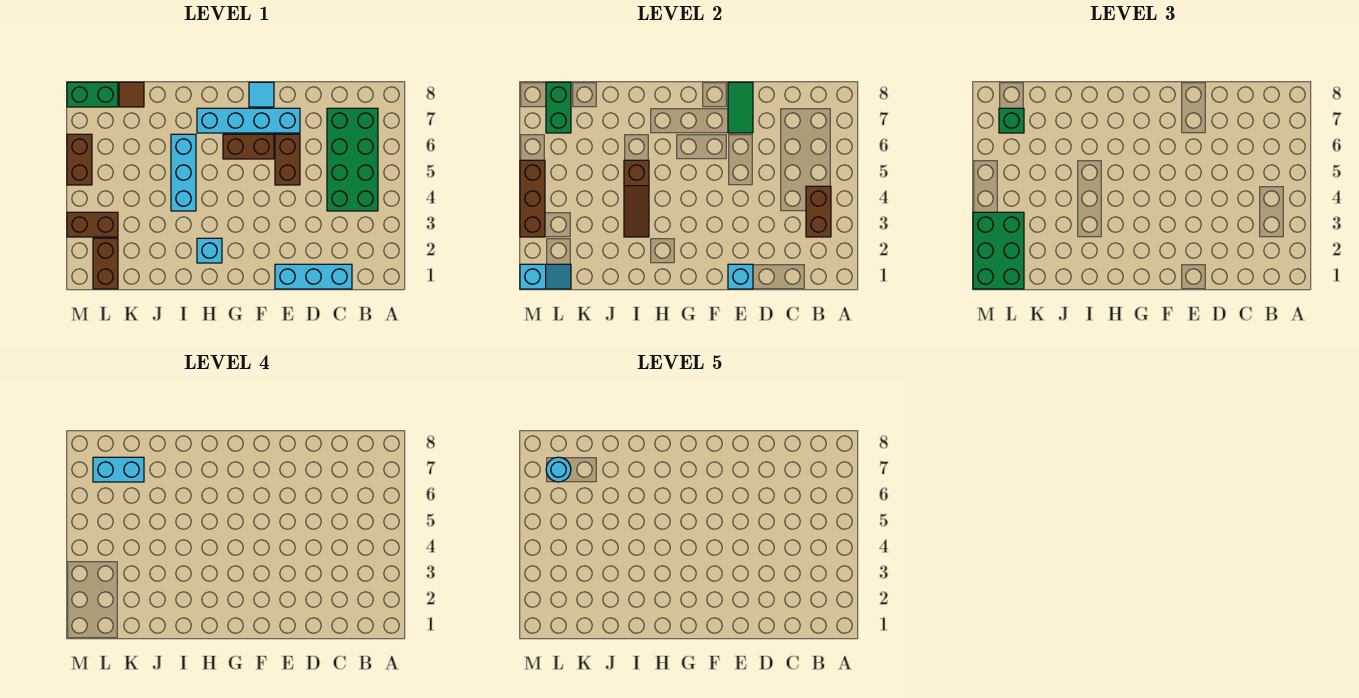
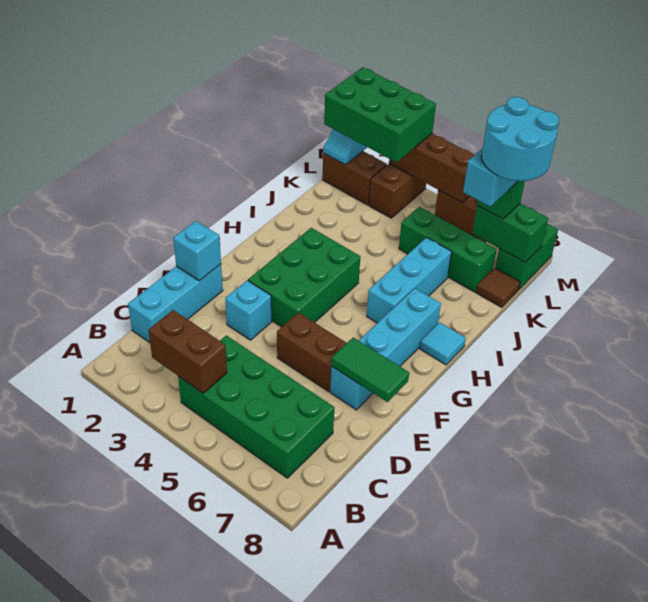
none -> green 2x3 brick [248,228,360,327]
brown 1x2 brick [223,134,274,159] -> none
cyan 1x1 tile [249,82,274,107] -> cyan 1x1 tile moved to [420,322,466,365]
cyan 1x1 brick [197,238,222,263] -> cyan 1x1 brick moved to [225,280,272,340]
brown 1x3 slope [624,160,649,237] -> none
cyan 1x3 brick [171,134,196,211] -> cyan 1x3 brick turned to [367,237,452,323]
none -> green 1x3 brick [399,207,497,292]
cyan 1x1 round brick [546,457,571,482] -> cyan 2x2 round brick [481,97,559,181]

